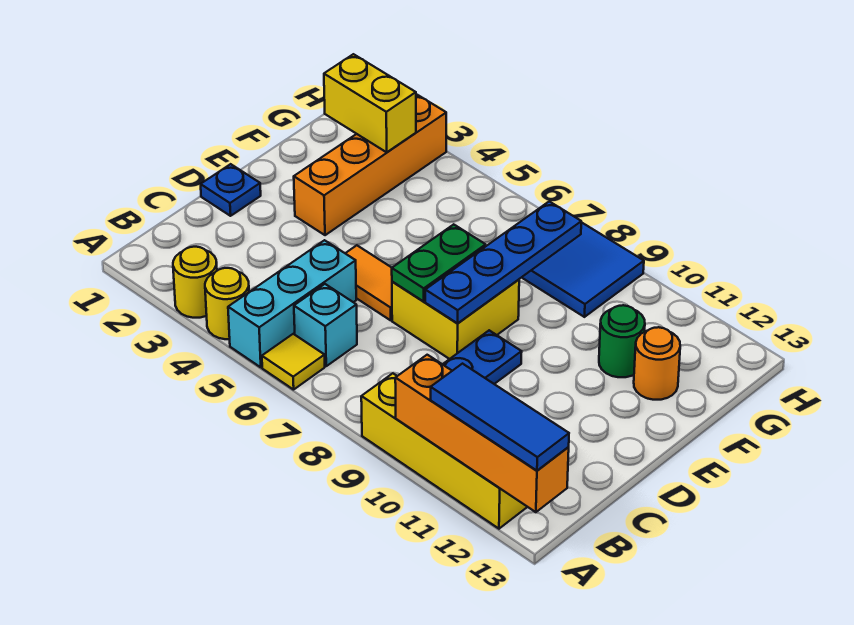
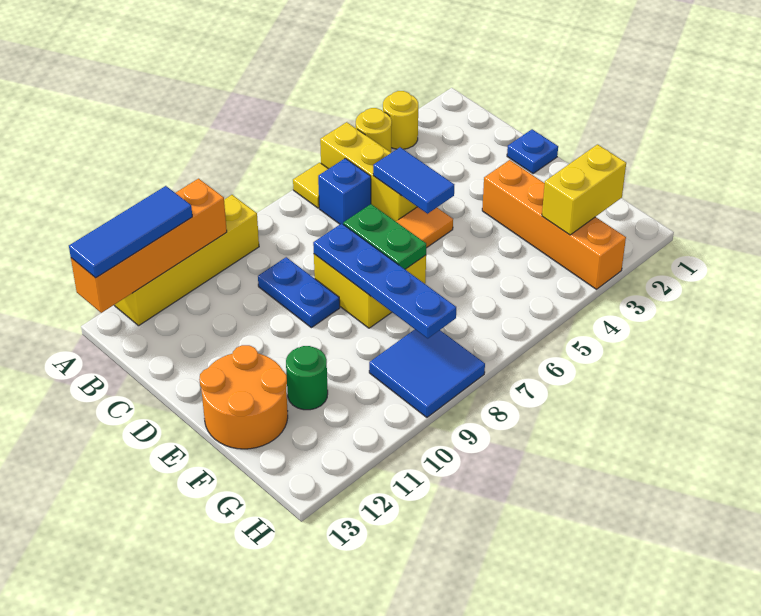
cyan 1x3 brick [228,240,356,367] -> yellow 1x3 brick [320,122,417,221]
cyan 1x1 brick [294,284,357,366] -> blue 1x1 brick [318,158,371,224]
none -> blue 1x2 tile [373,147,454,214]
orange 1x1 round brick [634,327,680,400] -> orange 2x2 round brick [199,345,288,449]

